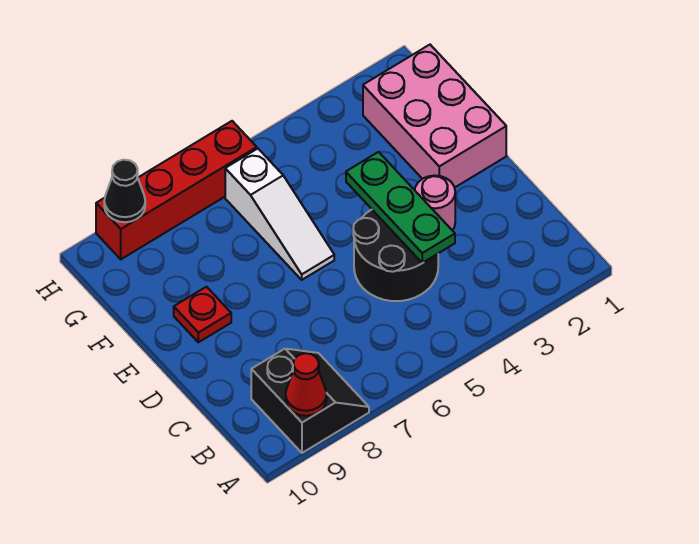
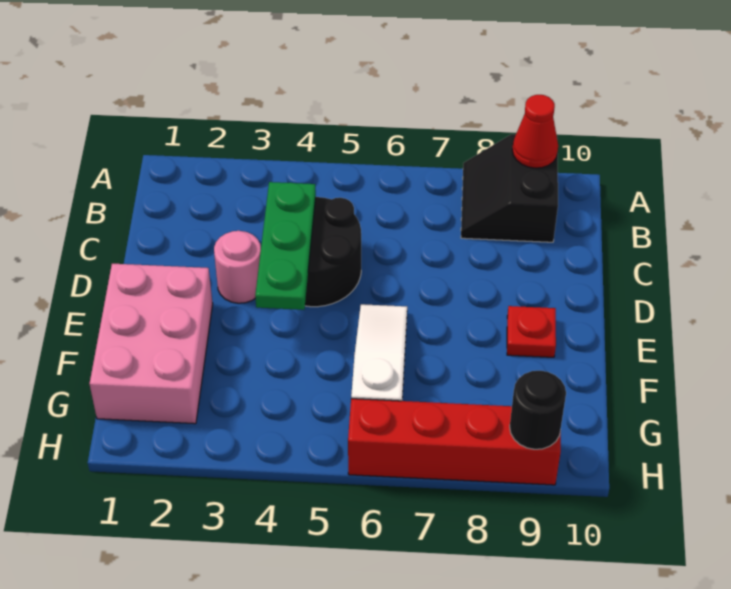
black 1x1 cone [104,160,145,222] -> black 1x1 round brick [510,371,566,449]

